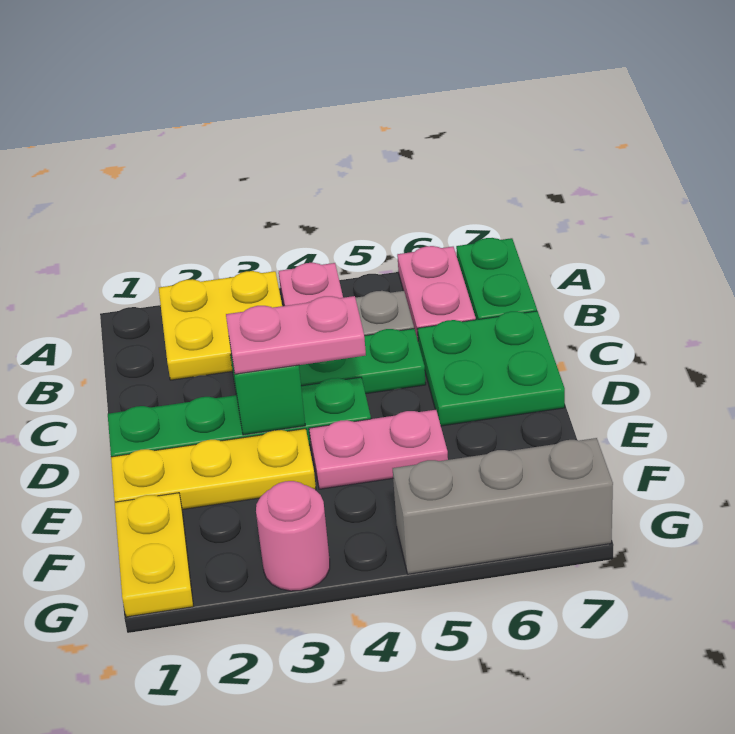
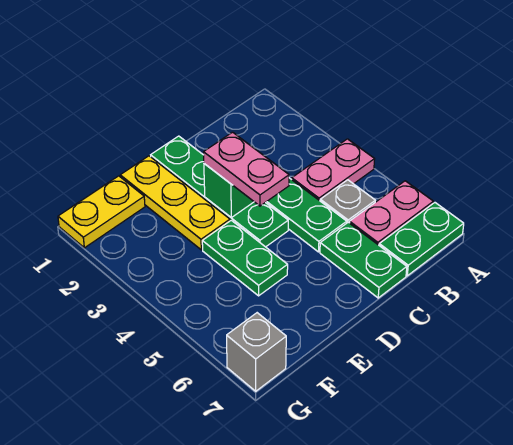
yellow 2x2 plate [159,271,282,380] -> none
green 2x2 plate [417,311,565,426] -> green 1x2 plate [320,222,407,298]
pink 1x2 plate [309,410,448,489] -> green 1x2 plate [202,220,288,296]
pink 1x1 round brick [256,481,330,591] -> none
grey 1x3 brick [393,438,613,574] -> grey 1x1 brick [227,313,286,391]

